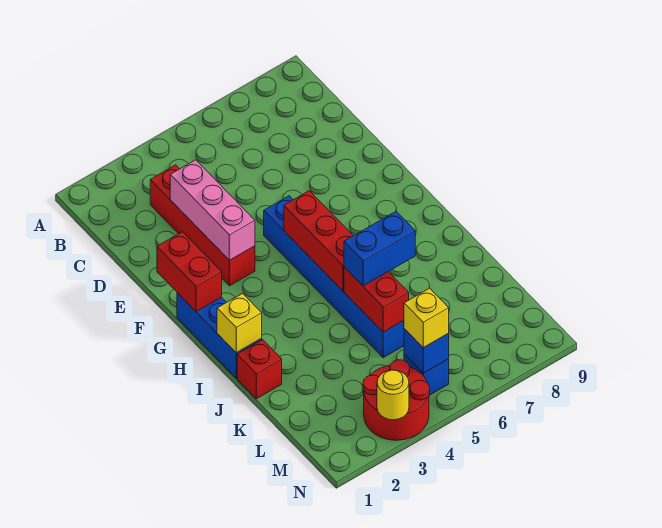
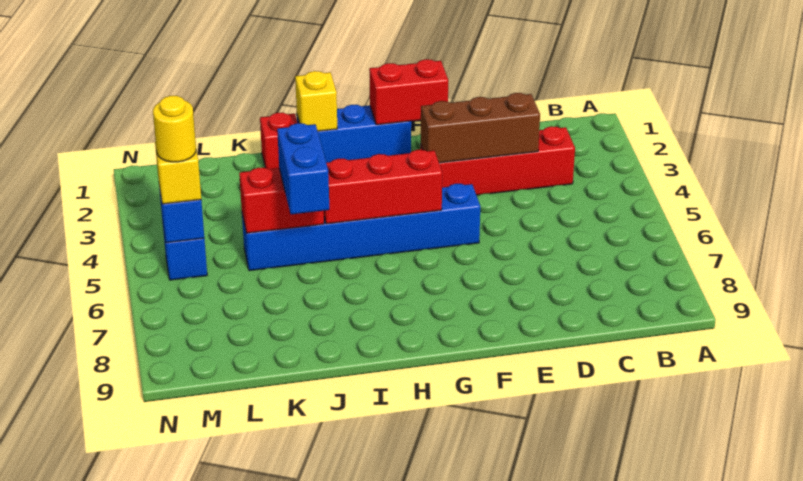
pink 1x3 brick [170,160,255,260] -> brown 1x3 brick [421,93,540,163]
red 2x2 round brick [363,360,430,440] -> none
yellow 1x1 round brick [377,370,409,420] -> yellow 1x1 round brick moved to [153,96,196,162]

